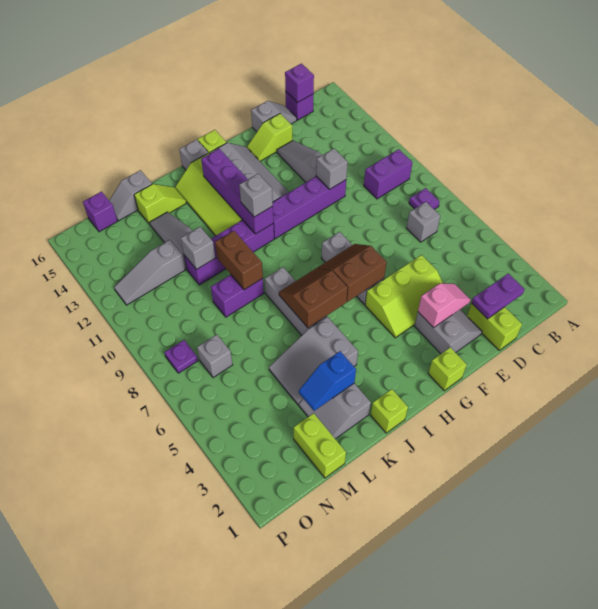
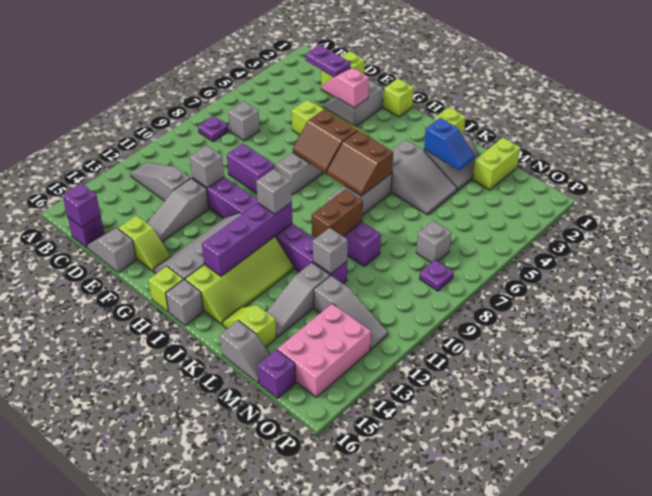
purple 1x2 brick [364,149,412,199] -> purple 1x2 brick moved to [227,143,275,193]
none -> grey 1x3 slope [130,162,191,201]
none -> pink 2x3 brick [277,304,371,397]

